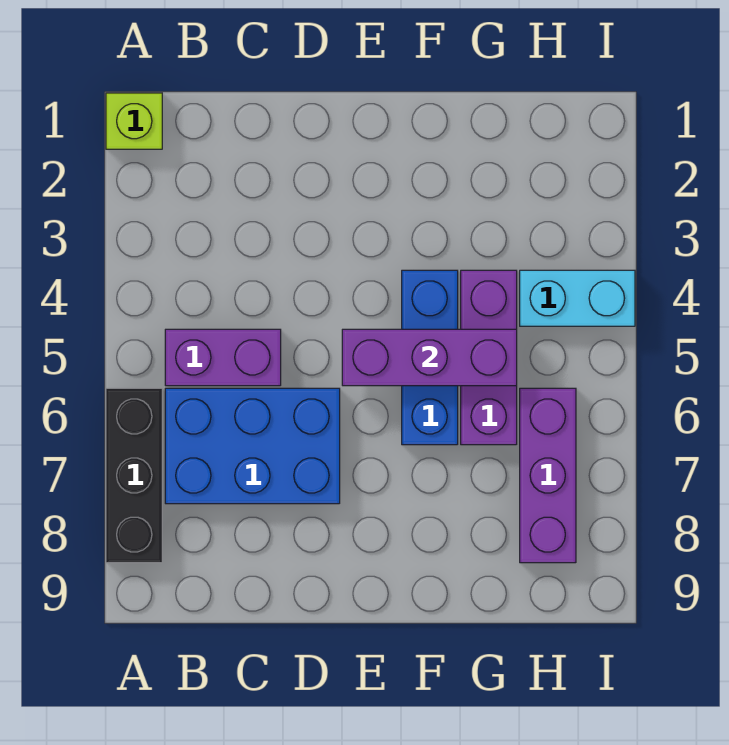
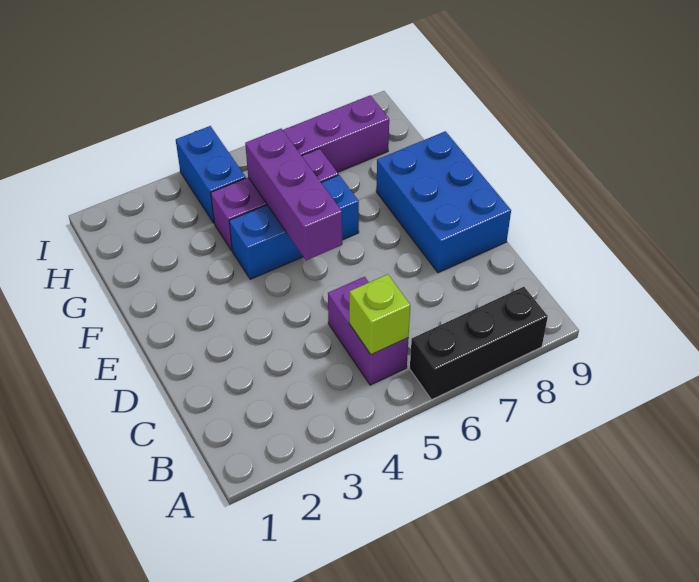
lime 1x1 brick [106,93,162,149] -> lime 1x1 brick moved to [349,274,410,355]
blue 2x3 brick [165,388,340,504] -> blue 2x3 brick moved to [376,131,511,273]
cyan 1x2 brick [520,270,635,326] -> blue 1x2 brick [176,126,246,223]

